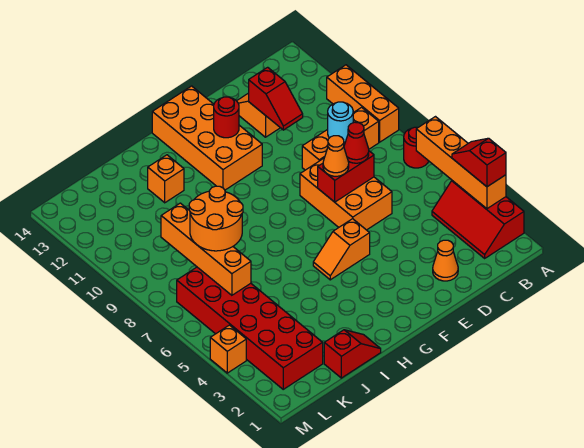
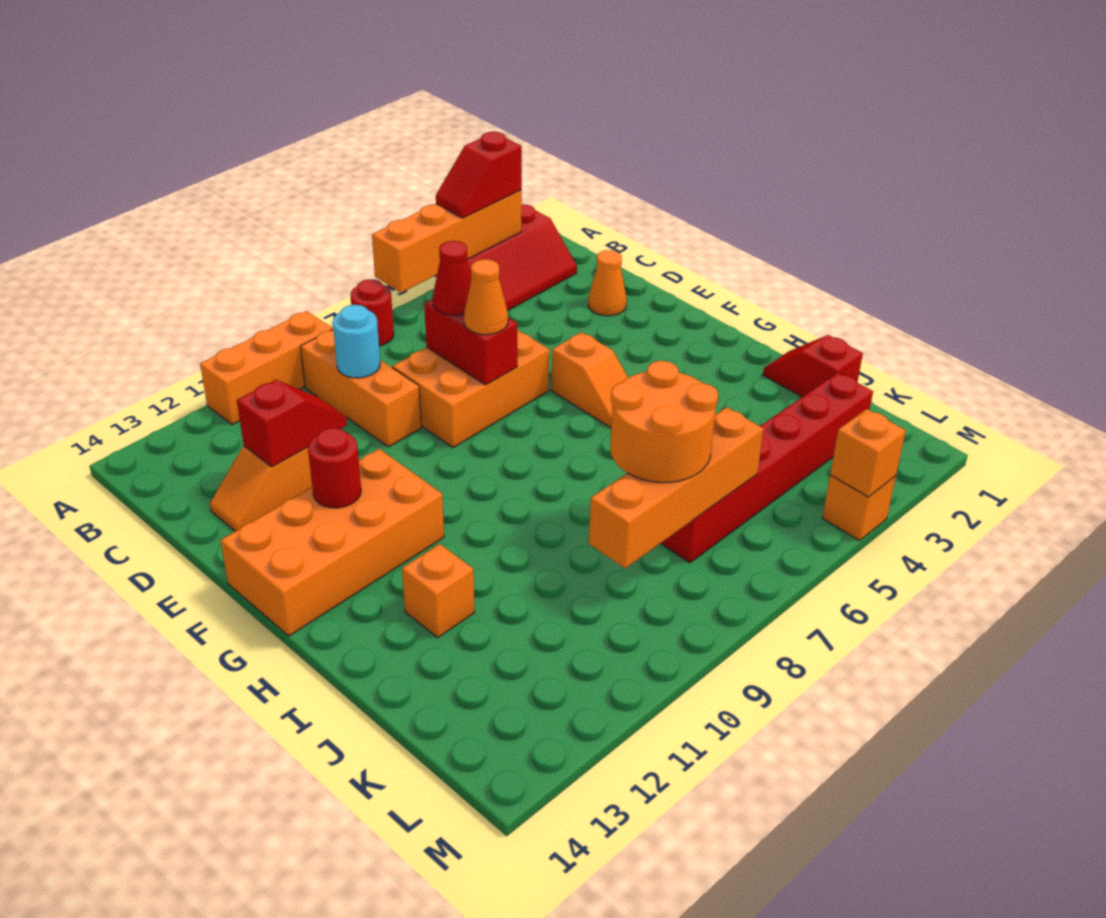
red 2x6 brick [177,267,323,389] -> red 1x6 brick [661,373,873,563]
none -> orange 1x1 brick [830,409,906,497]

